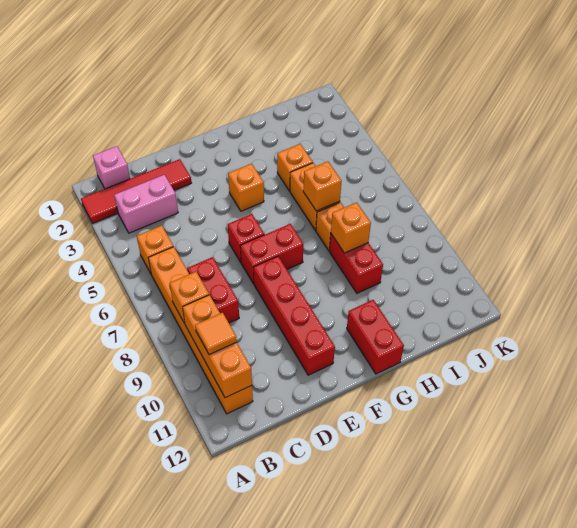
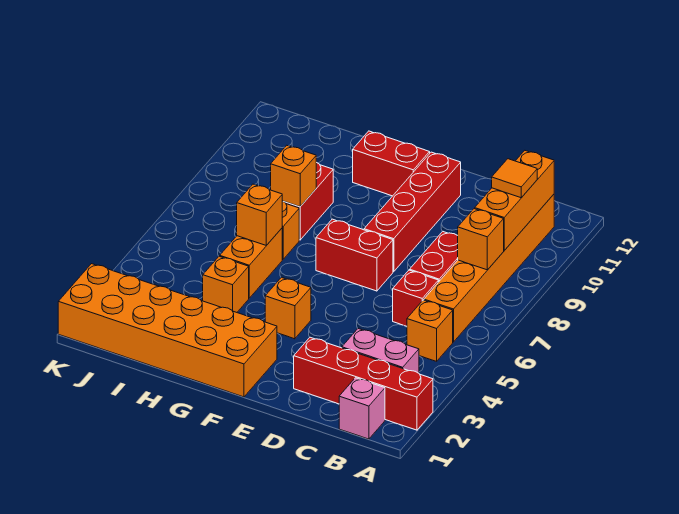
red 1x4 tile [81,159,191,224] -> red 1x4 brick [294,337,433,430]
red 1x1 brick [228,214,264,262] -> red 1x1 brick moved to [393,270,438,326]
none -> orange 2x6 brick [58,264,277,397]
red 1x2 brick [347,300,404,374] -> red 1x2 brick turned to [353,131,430,196]

